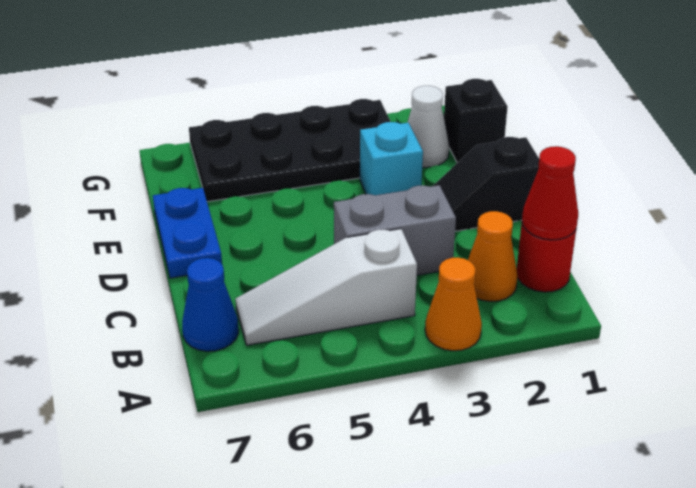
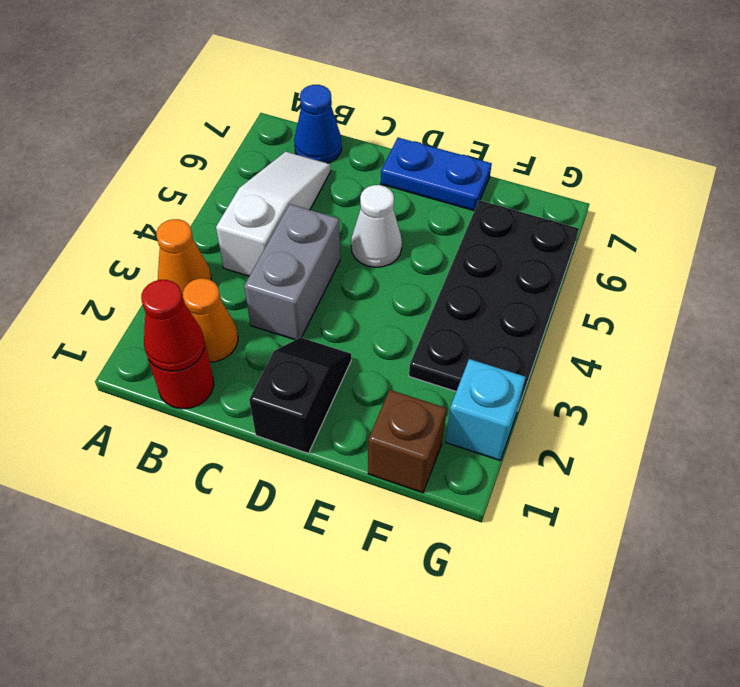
cyan 1x1 brick [360,122,423,195] -> cyan 1x1 brick moved to [446,359,526,460]
black 1x1 brick [444,79,508,163] -> brown 1x1 brick [368,390,447,493]
white 1x1 cone [407,86,449,167] -> white 1x1 cone moved to [351,185,402,267]

